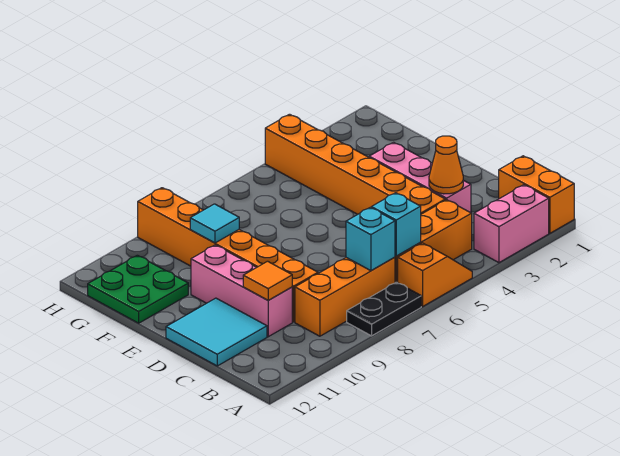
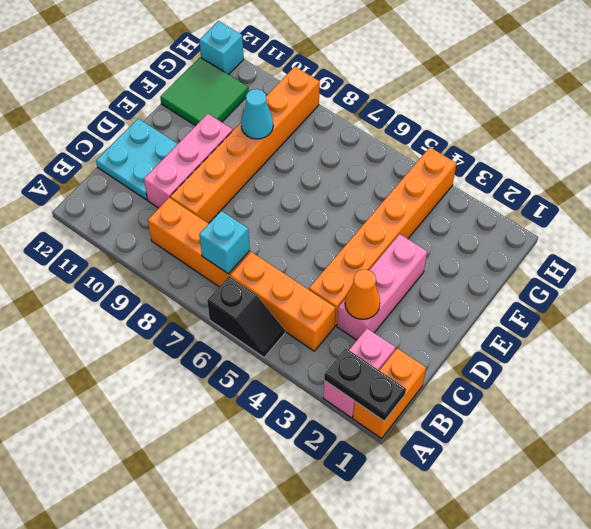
pink 1x2 brick [474,185,549,263] -> pink 1x2 brick turned to [323,329,395,418]
orange 1x2 slope [398,243,472,307] -> black 1x2 slope [207,277,285,357]
black 1x2 plate [347,282,421,336] -> black 1x2 plate moved to [324,348,406,421]
cyan 1x1 brick [371,193,421,256] -> cyan 1x1 brick moved to [199,21,244,75]
orange 1x1 tile [243,261,292,300] -> none
cyan 2x2 tile [166,298,267,366] -> cyan 2x2 plate [96,119,177,200]
cyan 1x1 tile [190,204,239,243] -> cyan 1x1 cone [241,89,273,139]
green 2x2 plate [88,255,188,323] -> green 2x2 tile [160,57,249,126]

